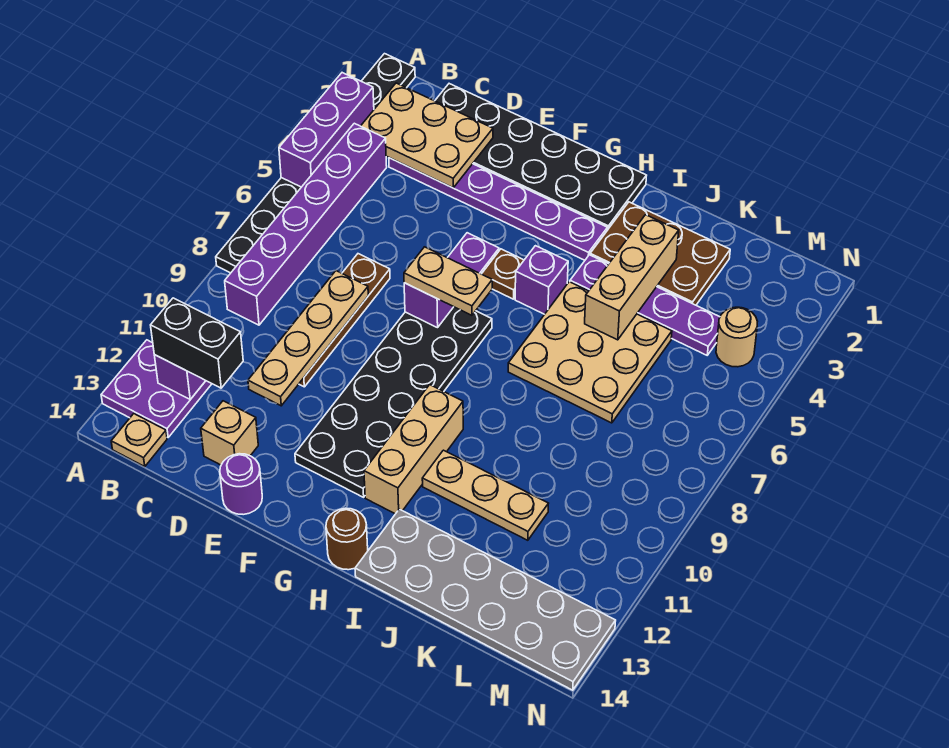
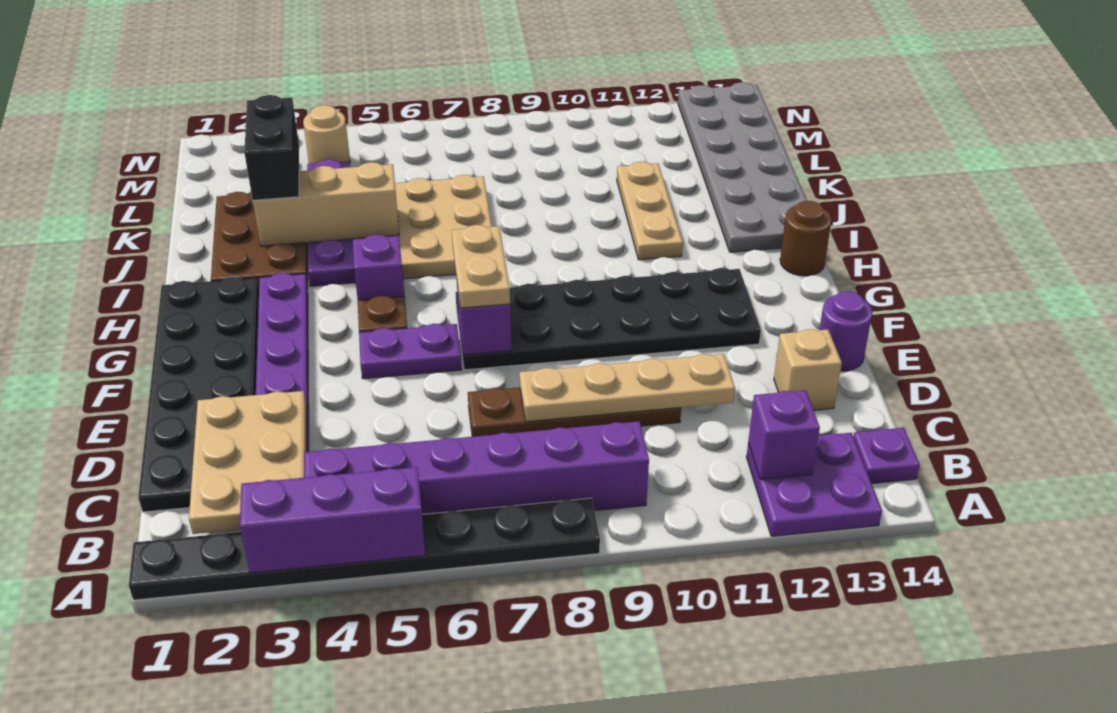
black 1x2 brick [151,298,243,388] -> black 1x2 brick moved to [244,95,299,200]
tan 1x1 plate [111,414,167,466] -> purple 1x1 plate [853,428,920,484]
tan 1x3 brick [364,385,463,514] -> none

